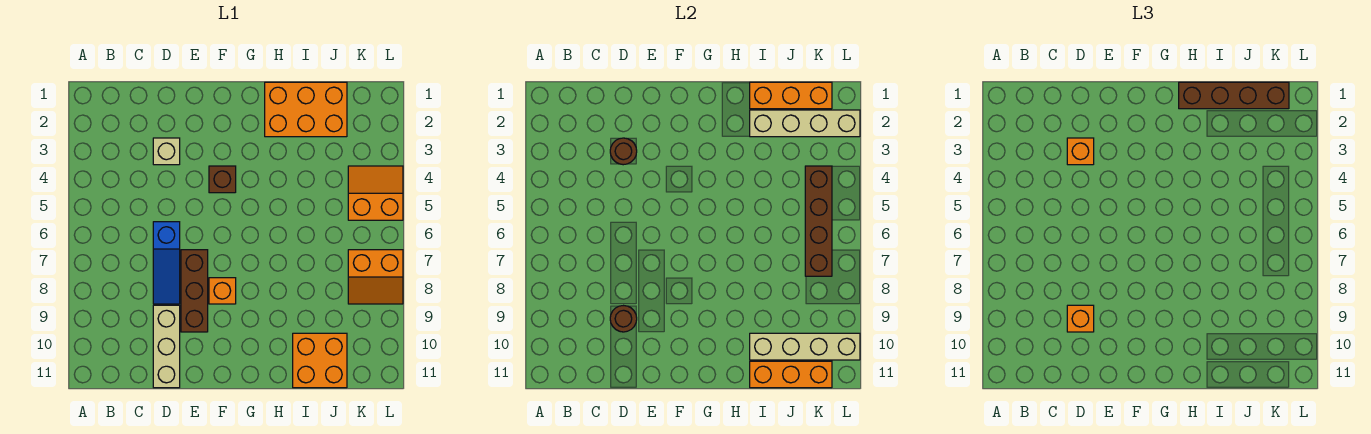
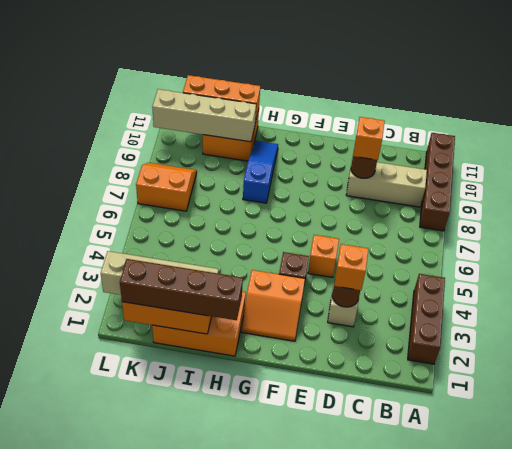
blue 1x3 slope [153,222,180,304] -> blue 1x3 slope moved to [243,141,278,203]
tan 1x3 brick [153,305,180,388] -> tan 1x3 brick turned to [346,162,427,207]
brown 1x3 brick [181,250,208,332] -> brown 1x3 brick moved to [408,274,445,364]
orange 1x1 brick [209,278,236,304] -> orange 1x1 brick moved to [308,235,339,278]
orange 2x2 slope [348,166,403,220] -> orange 2x2 slope moved to [241,270,305,341]
brown 1x4 brick [805,166,832,276] -> brown 1x4 brick moved to [420,133,455,231]

